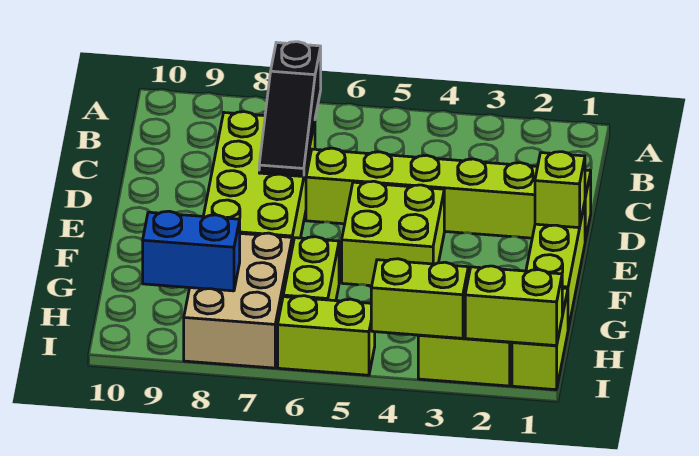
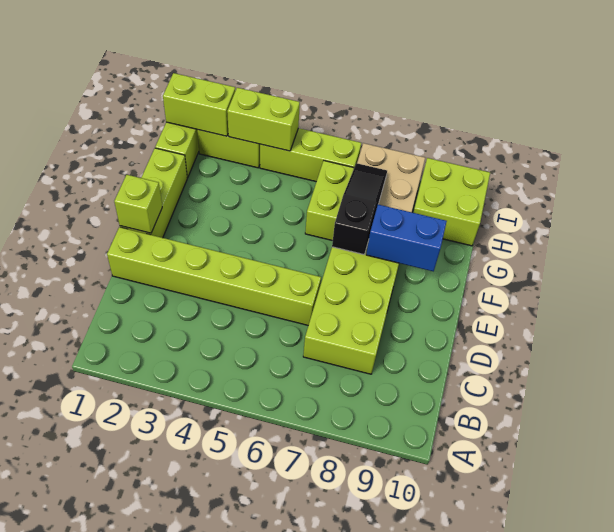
black 1x3 slope [259,42,321,177] -> black 1x3 slope moved to [332,163,387,254]
lime 2x2 brick [342,181,444,286] -> lime 2x2 brick moved to [413,158,490,246]
blue 1x2 brick [143,211,240,291] -> blue 1x2 brick moved to [366,205,447,271]
lime 1x2 brick [278,296,375,375] -> lime 1x3 brick [260,128,361,182]

